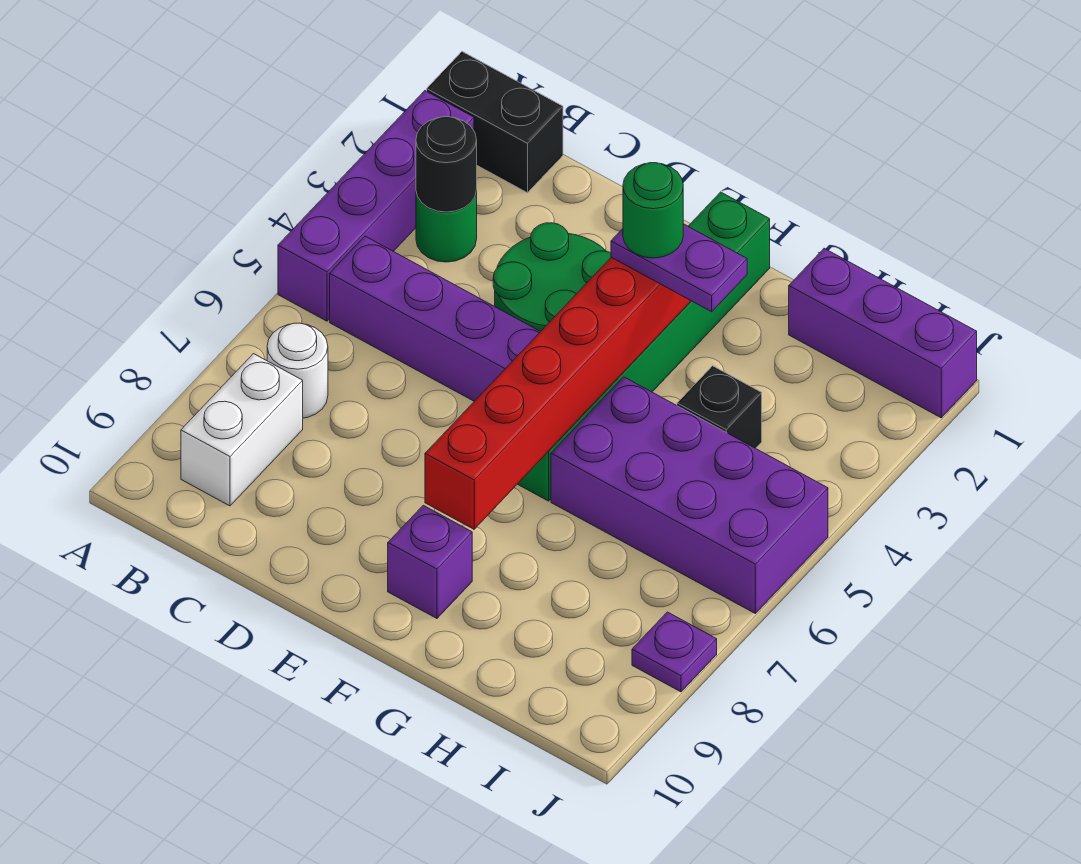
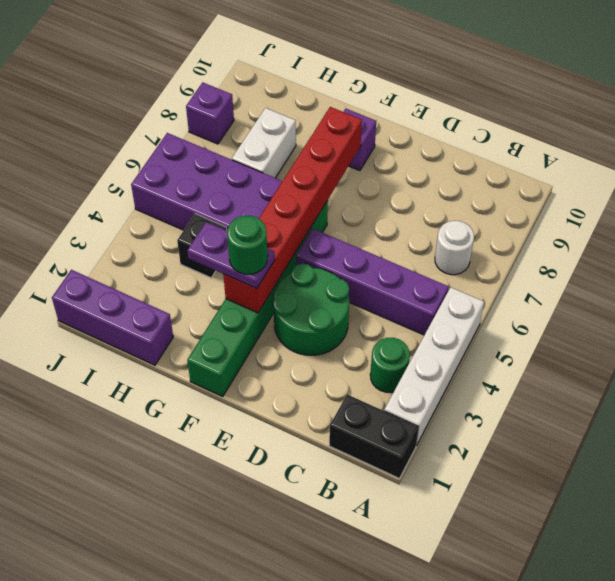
purple 1x4 brick [278,91,474,321] -> white 1x4 brick [384,287,484,446]
black 1x1 round brick [416,117,477,212] -> none
white 1x2 brick [181,354,303,506] -> white 1x2 brick moved to [232,108,296,178]
purple 1x1 plate [632,612,717,692] -> purple 1x1 brick [186,82,234,144]

